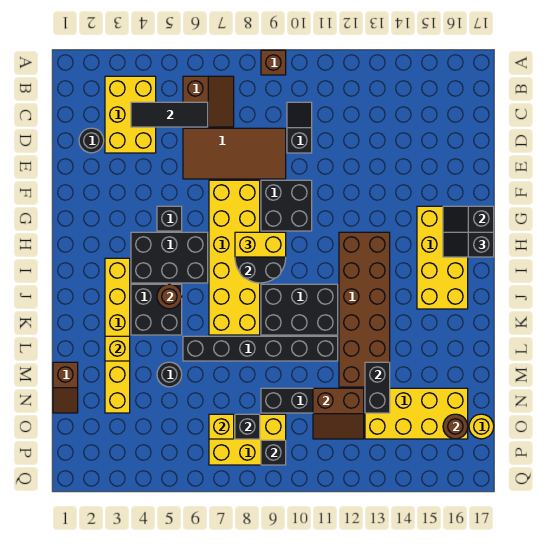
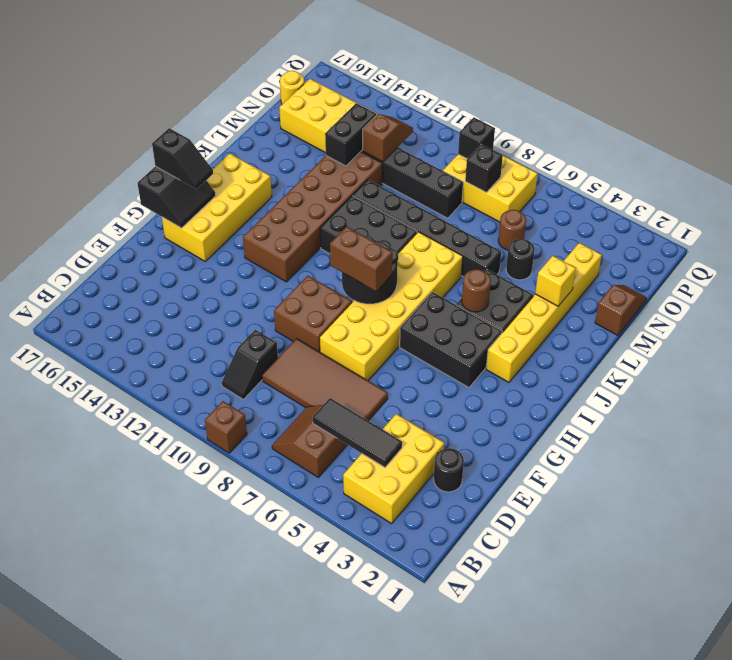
black 2x2 brick [261,180,312,231] -> brown 2x2 brick [274,276,352,352]
black 1x1 brick [157,206,182,231] -> none
yellow 1x2 brick [235,232,286,257] -> brown 1x2 brick [330,226,392,291]
brown 2x2 slope [313,388,364,439] -> brown 1x2 slope [363,114,413,162]
yellow 1x1 brick [209,414,234,439] -> none
brown 1x1 round brick [443,414,468,439] -> brown 1x1 round brick moved to [498,210,526,250]

